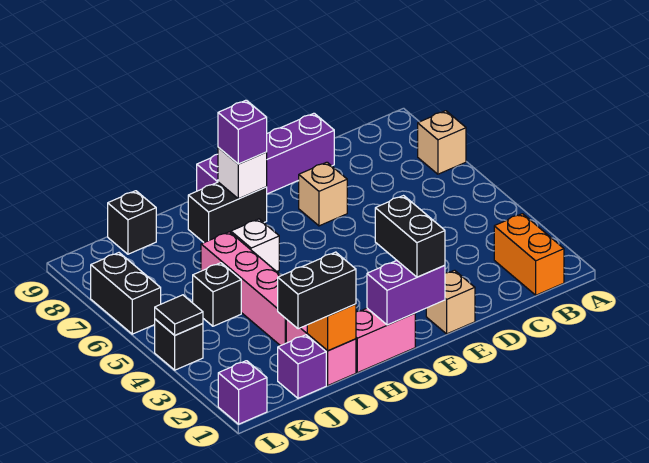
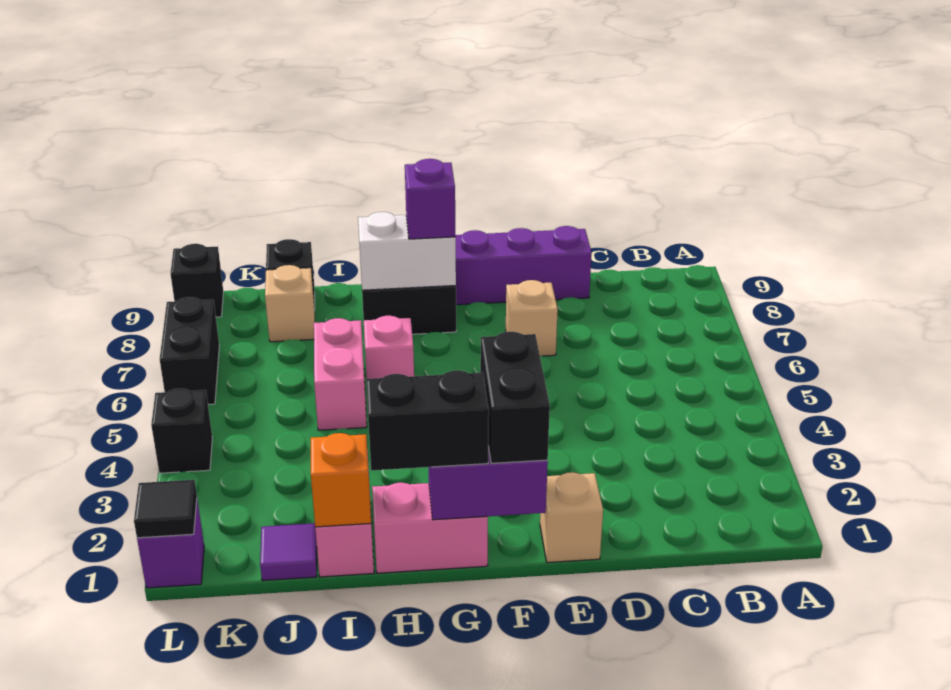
tan 1x1 brick [418,111,466,174] -> tan 1x1 brick moved to [265,265,315,342]
orange 1x2 brick [494,214,564,295] -> none
white 1x1 brick [218,148,267,199] -> white 1x2 brick [358,212,456,290]
white 1x1 brick [231,219,279,272] -> pink 1x1 brick [364,316,414,379]
black 1x2 brick [278,252,356,329] -> black 1x2 brick moved to [366,370,489,470]
pink 1x4 brick [201,232,286,346] -> pink 1x2 brick [314,318,367,430]
purple 1x1 brick [278,335,326,398] -> purple 1x1 tile [260,523,317,581]
black 1x1 brick [193,263,241,326] -> black 1x1 brick moved to [170,244,223,317]
black 1x1 tile [155,295,203,335] -> black 1x1 tile moved to [134,480,197,538]

